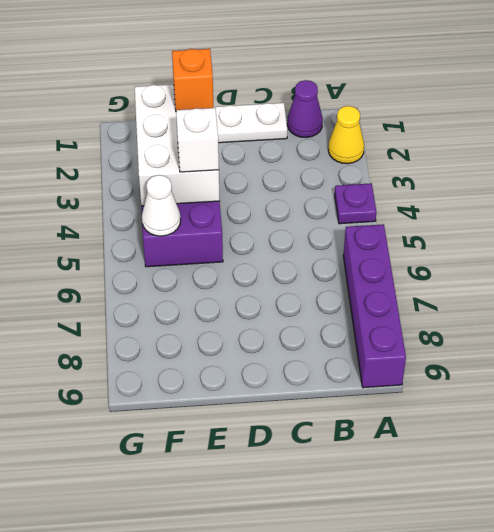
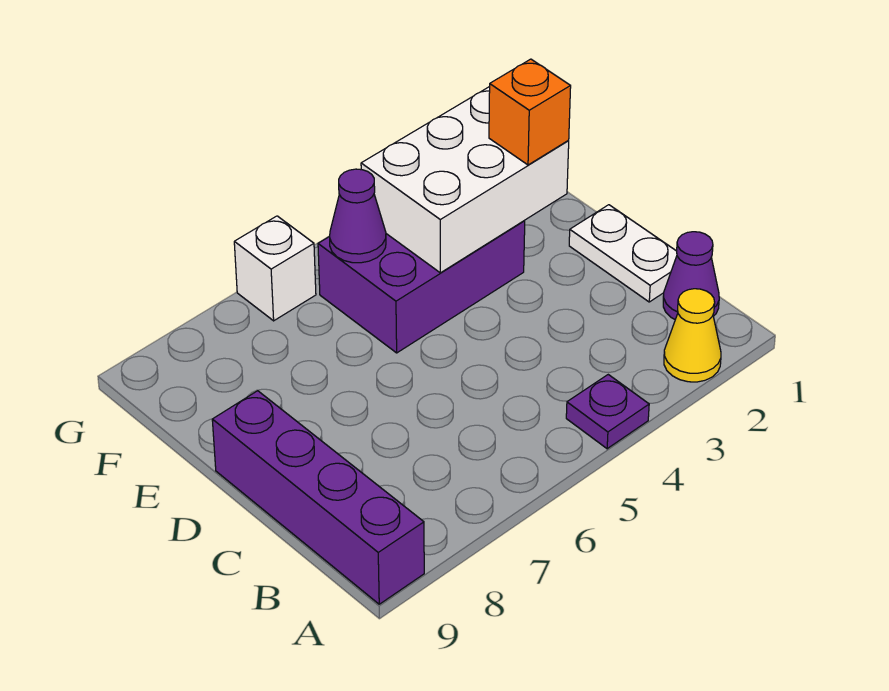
purple 1x4 brick [343,224,406,388] -> purple 1x4 brick turned to [212,391,424,604]
white 1x1 brick [176,108,219,172] -> white 1x1 brick moved to [234,216,316,321]
white 1x1 cone [142,175,181,236] -> purple 1x1 cone [330,169,386,263]

